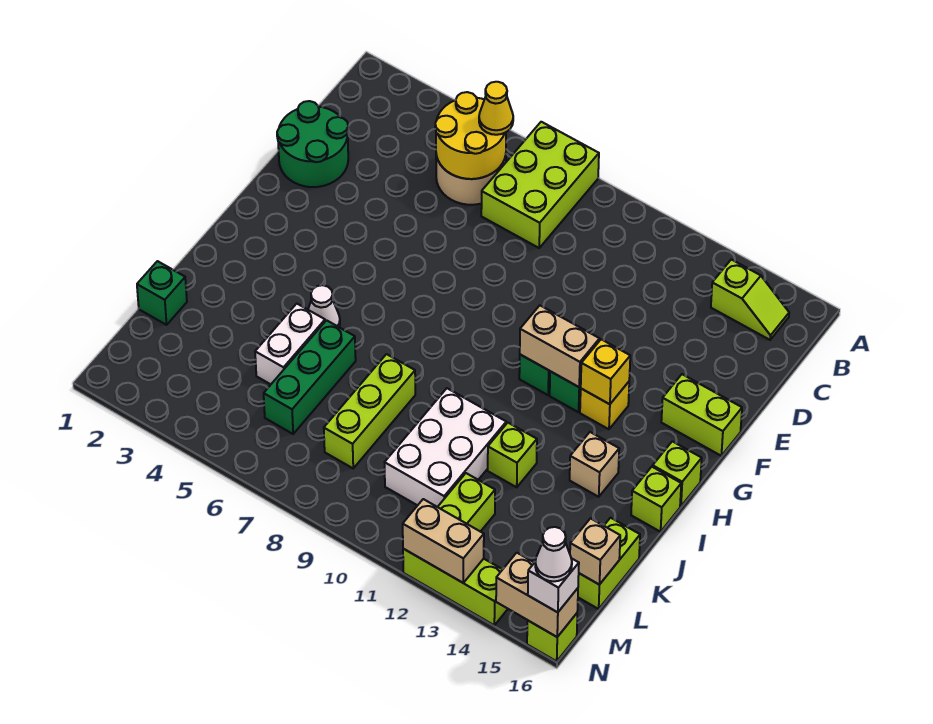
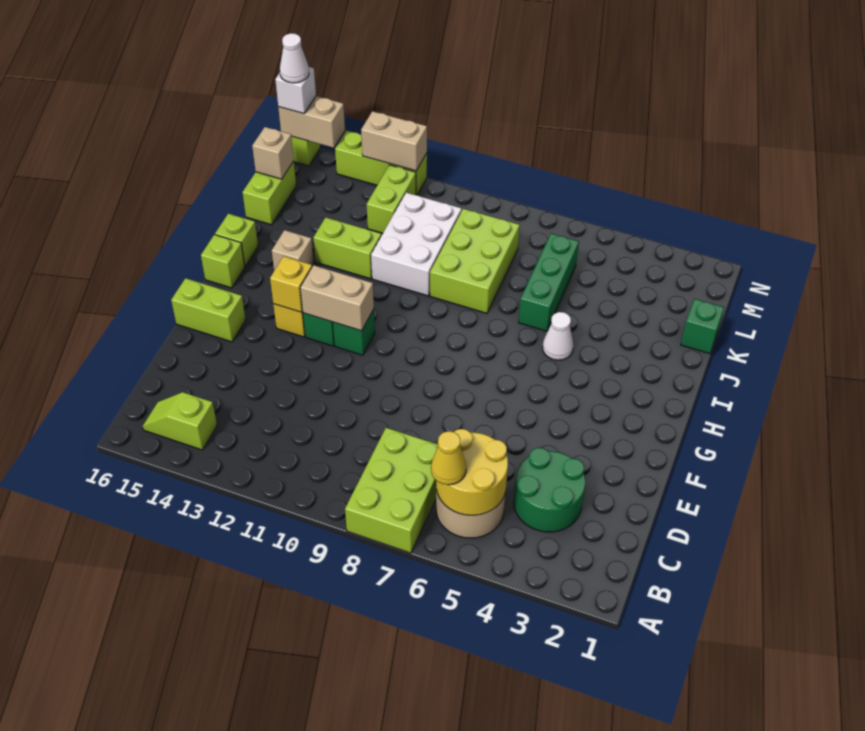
green 2x2 round brick [277,101,348,187] -> green 2x2 round brick moved to [514,448,585,532]
white 1x2 brick [255,304,325,384] -> none
lime 1x3 brick [324,354,415,468] -> lime 2x3 brick [430,209,520,313]
lime 1x1 brick [488,423,537,487] -> lime 1x2 brick [314,218,381,279]

